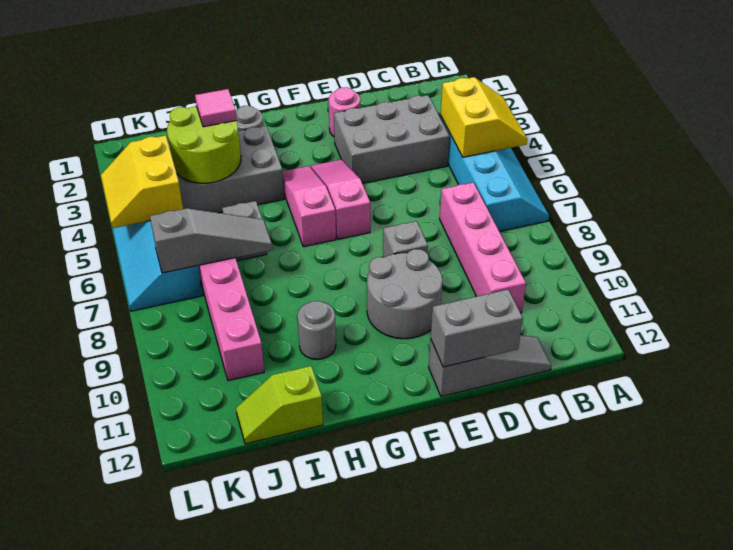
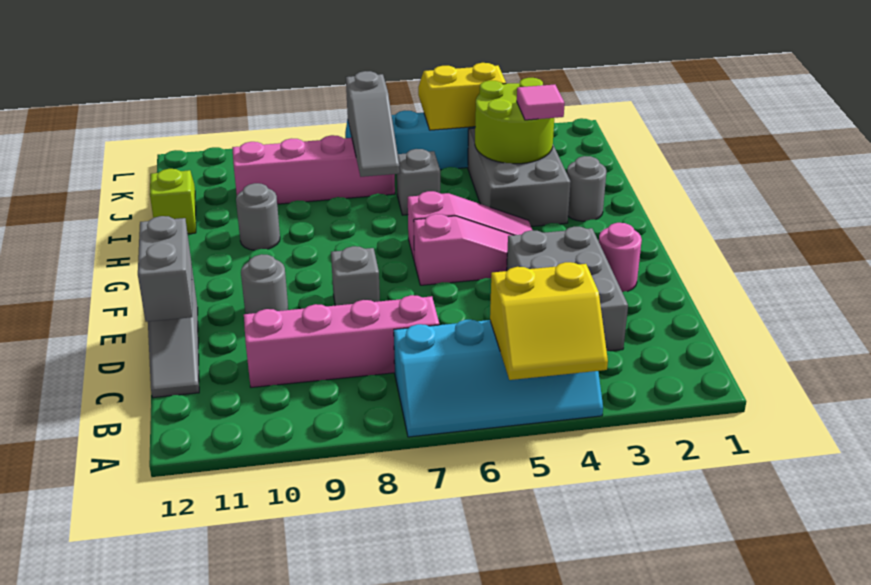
grey 2x2 round brick [367,249,442,339] -> grey 1x1 round brick [241,254,288,314]

